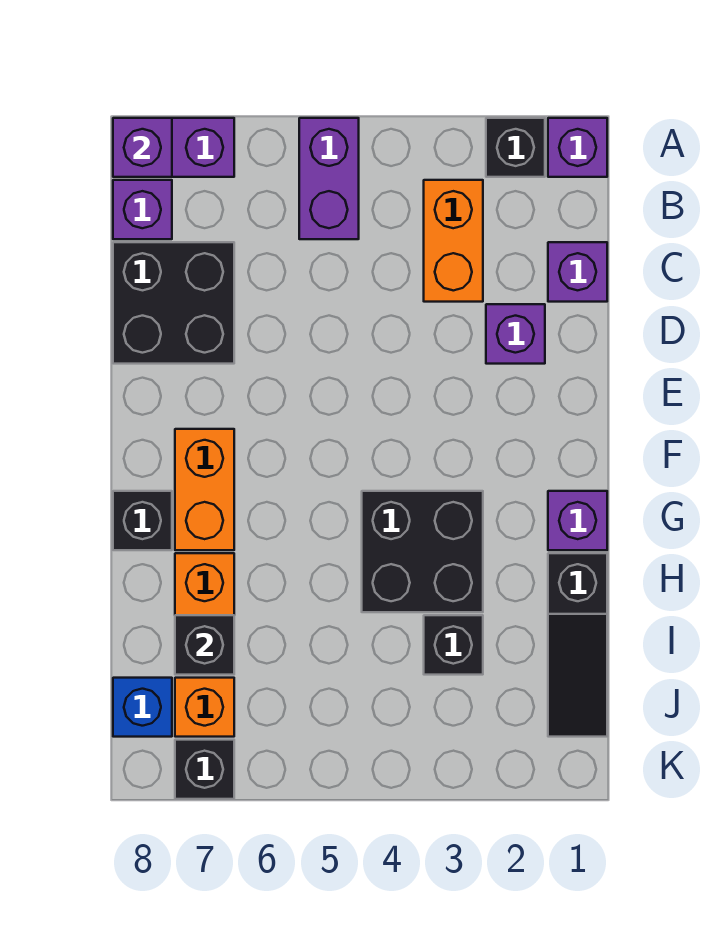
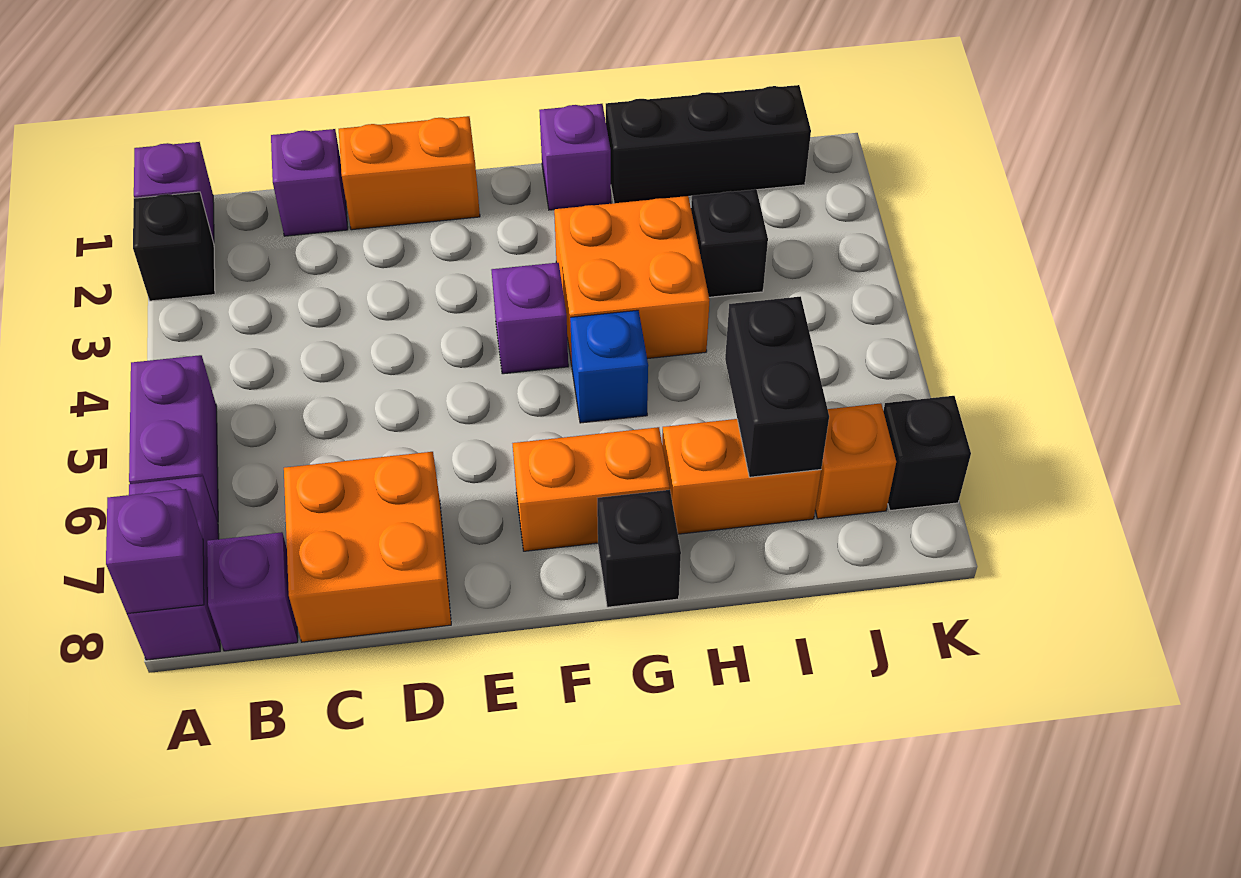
purple 1x2 brick [299,118,359,239] -> purple 1x2 brick turned to [129,355,218,522]
orange 1x2 brick [424,180,483,302] -> orange 1x2 brick moved to [339,116,480,230]
black 2x2 brick [113,242,234,364] -> orange 2x2 brick [284,452,451,642]
purple 1x1 brick [486,304,545,364] -> purple 1x1 brick moved to [491,263,568,374]
black 2x2 brick [362,491,483,612] -> orange 2x2 brick [554,196,710,365]
black 1x3 slope [548,553,607,737] -> black 1x3 brick [606,85,811,203]
black 1x1 brick [175,615,234,675] -> black 1x2 brick [725,296,829,477]
blue 1x1 brick [113,678,172,737] -> blue 1x1 brick moved to [570,310,648,423]

